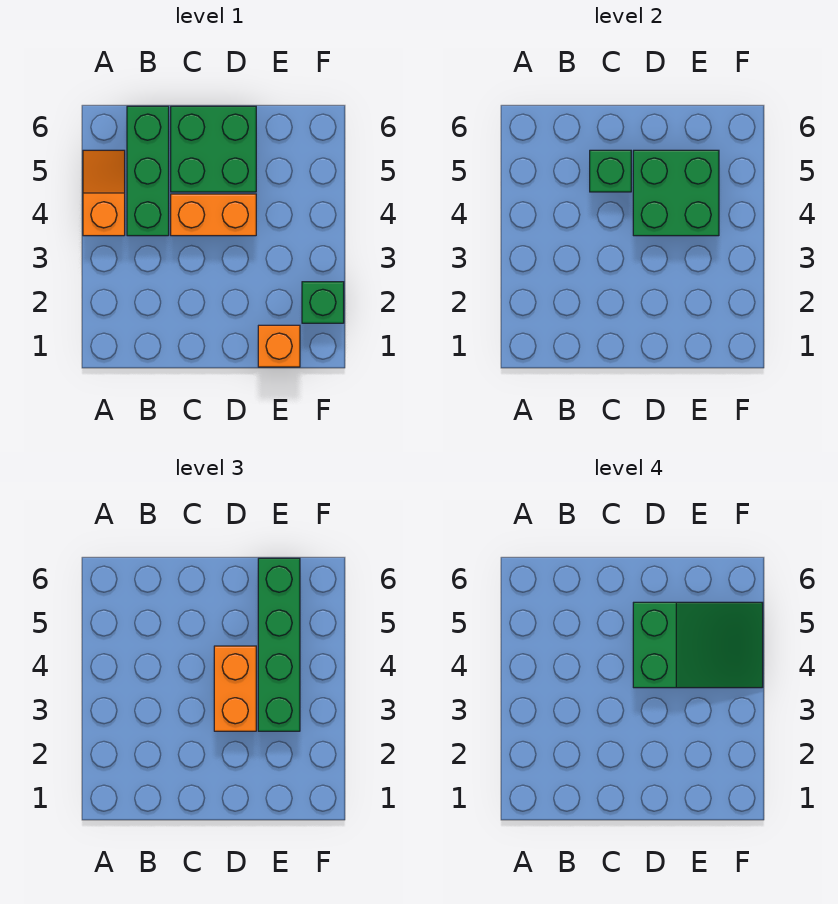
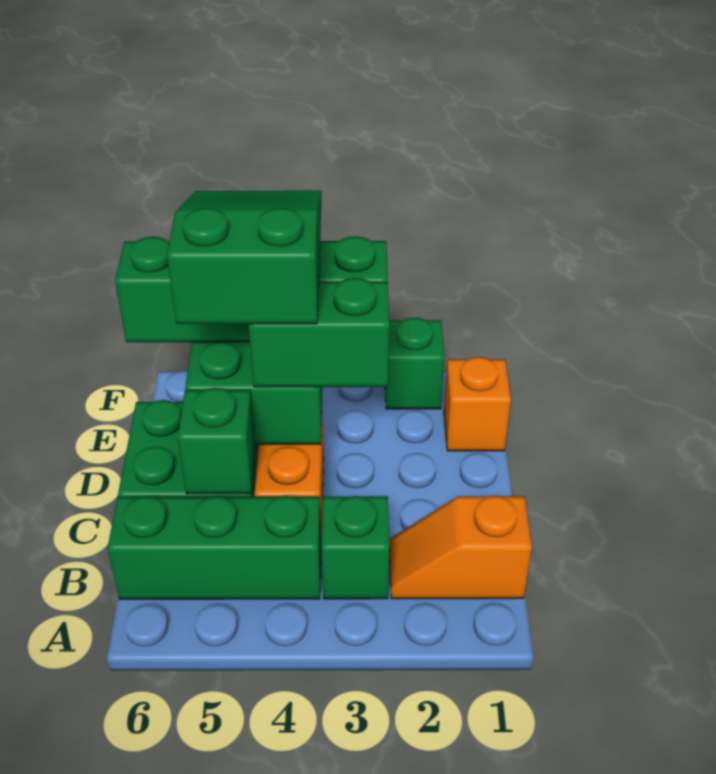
orange 1x2 slope [83,150,125,236] -> orange 1x2 slope moved to [390,496,532,599]
none -> green 1x1 brick [322,496,389,599]
orange 1x2 brick [214,646,256,731] -> green 1x2 brick [249,278,389,387]

